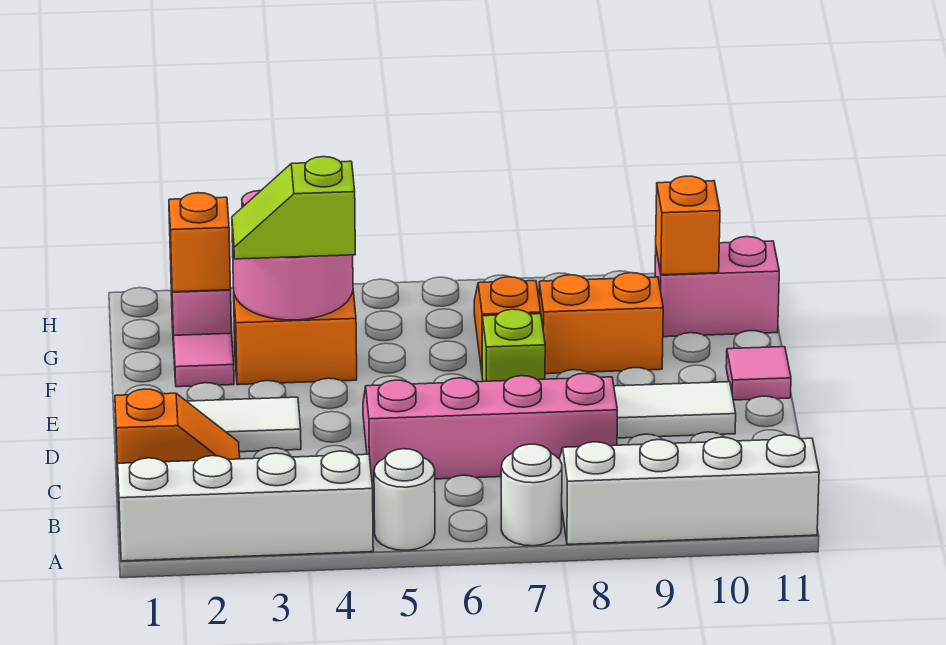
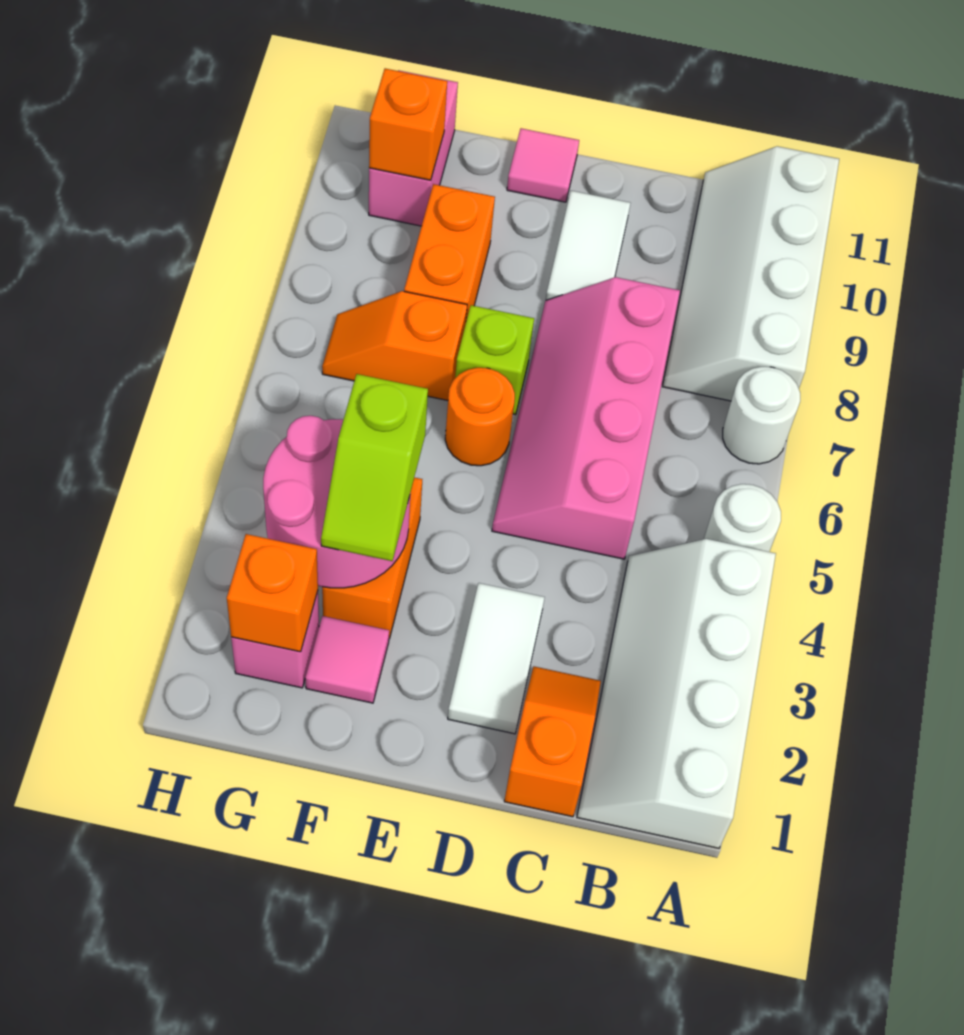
none -> orange 1x1 round brick [445,368,515,466]

